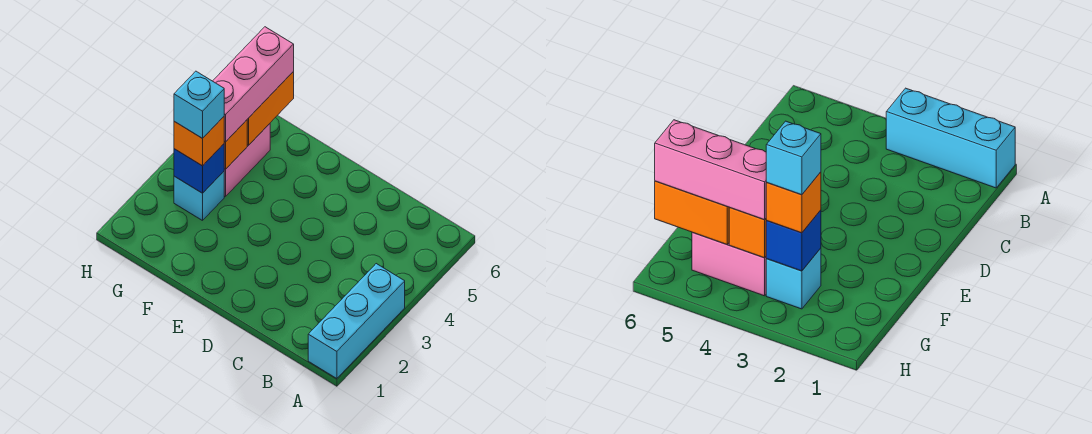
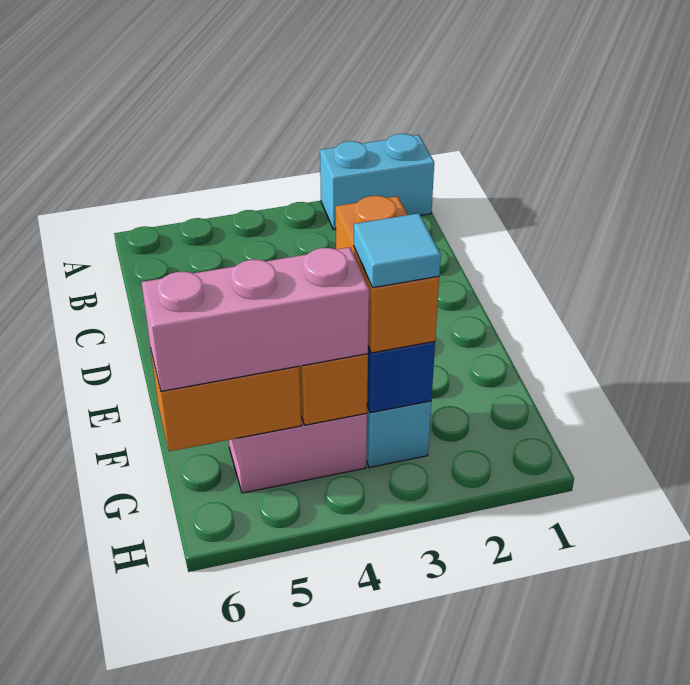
cyan 1x3 brick [308,264,405,379] -> cyan 1x2 brick [320,134,434,230]
orange 1x1 brick [174,117,225,166] -> orange 1x2 brick [336,196,439,353]
cyan 1x1 brick [174,71,224,138] -> cyan 1x1 tile [354,213,441,288]

